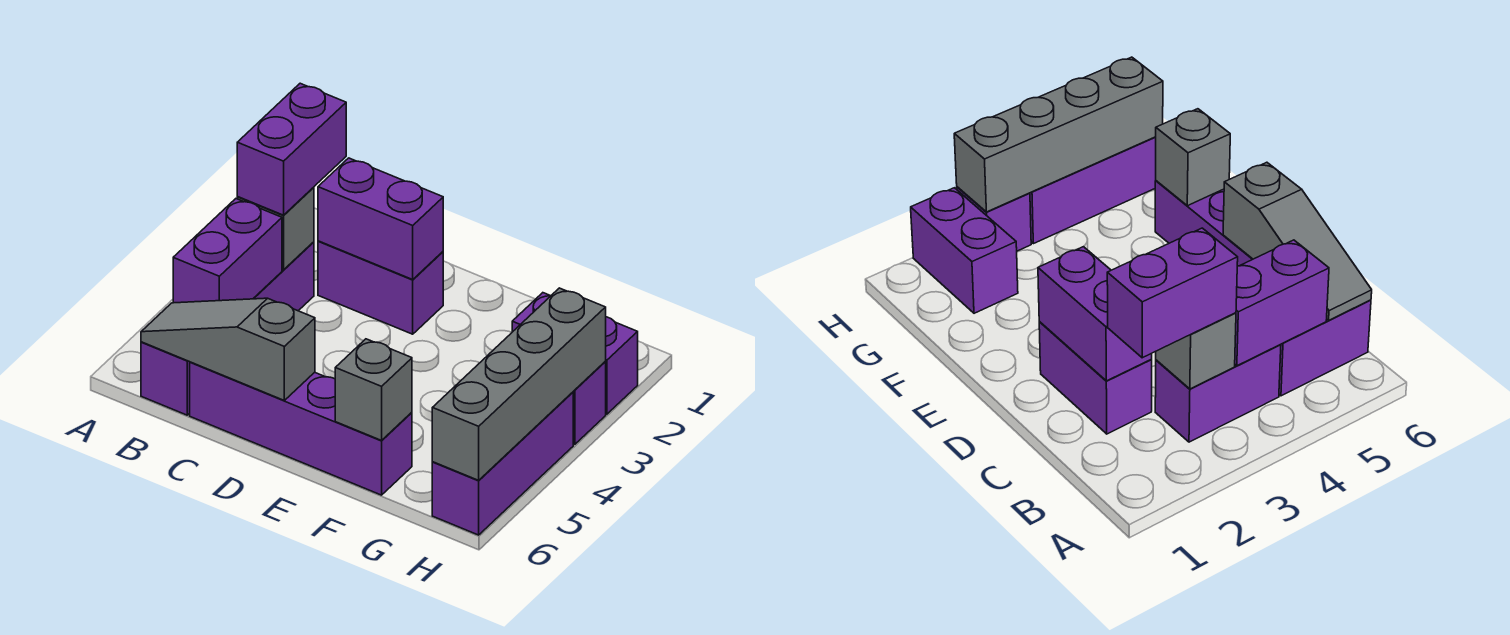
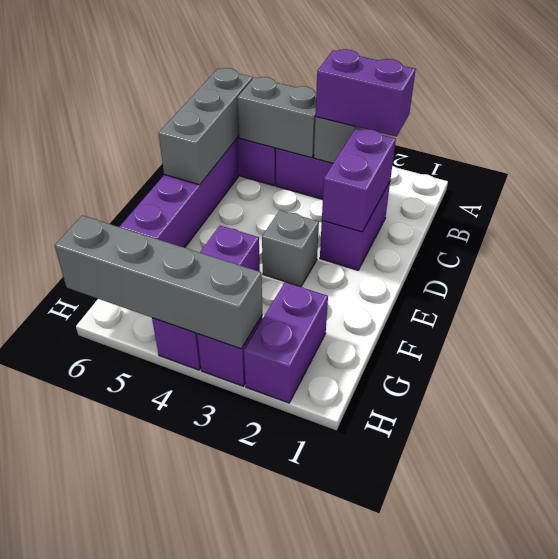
purple 1x2 brick [173,199,282,303] -> grey 1x2 brick [237,77,316,158]
grey 1x3 slope [141,298,315,400] -> grey 1x3 brick [159,68,253,185]
grey 1x1 brick [335,339,412,440] -> grey 1x1 brick moved to [262,210,319,287]
purple 1x3 brick [432,392,573,535] -> purple 1x3 brick turned to [152,226,260,370]

